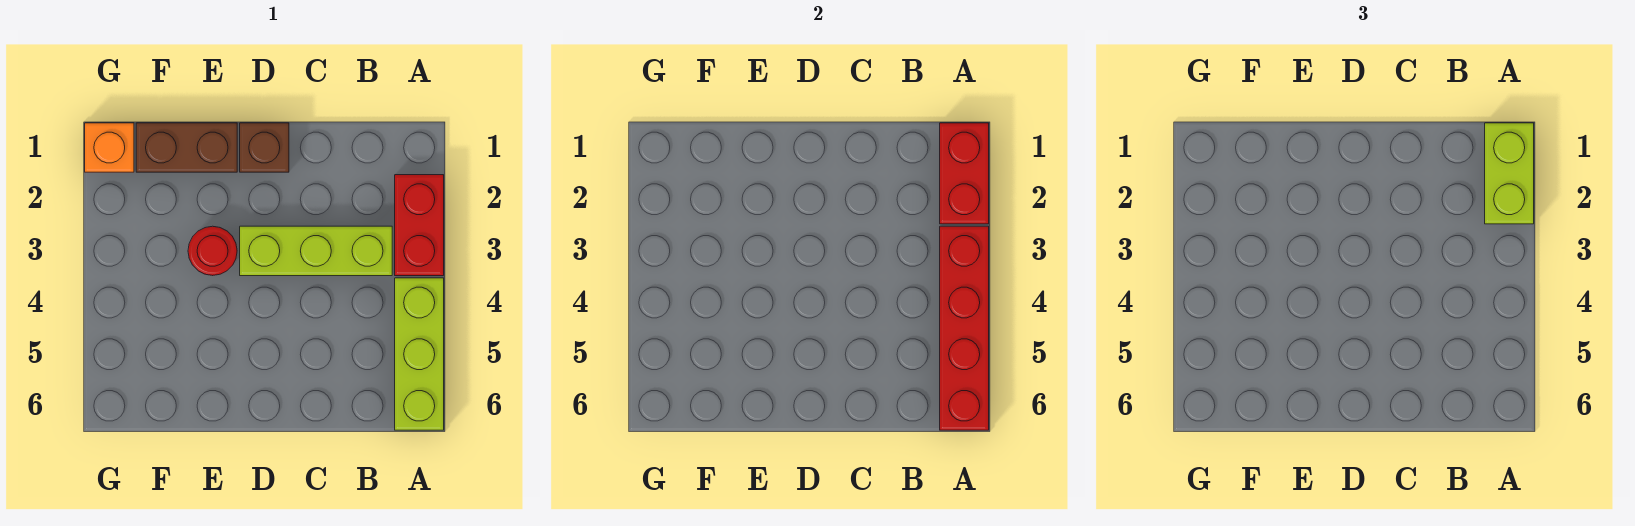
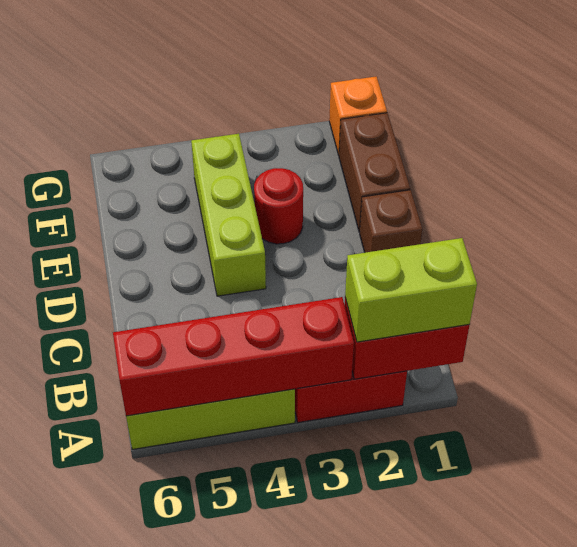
lime 1x3 brick [240,226,392,276] -> lime 1x3 brick moved to [191,134,266,296]

